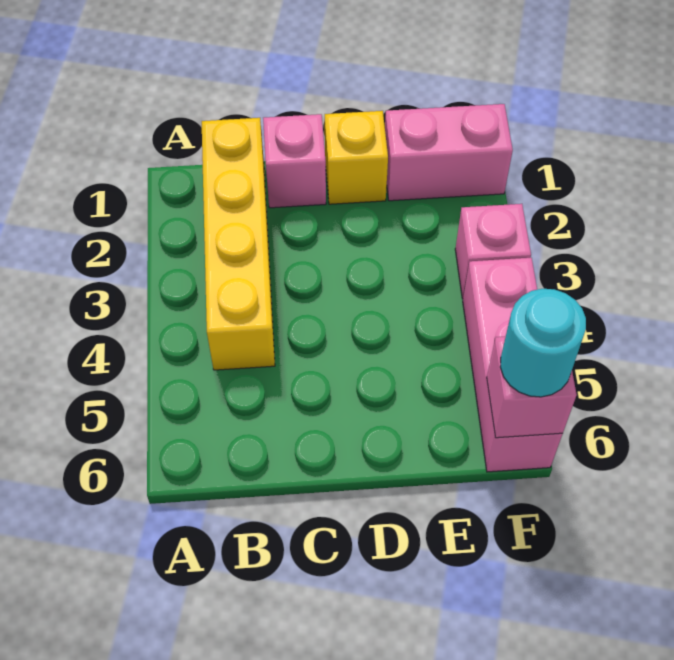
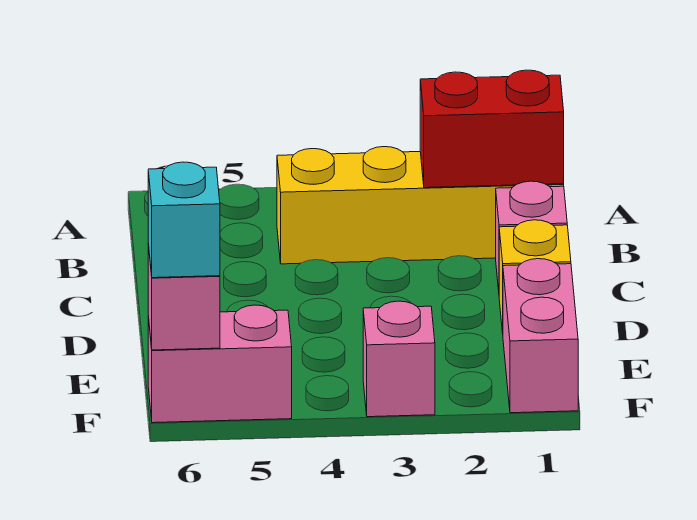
none -> red 1x2 brick [420,70,564,188]
pink 1x3 brick [463,258,562,472] -> pink 1x2 brick [148,305,292,423]
cyan 1x1 round brick [500,289,586,397] -> cyan 1x1 brick [148,162,220,278]

